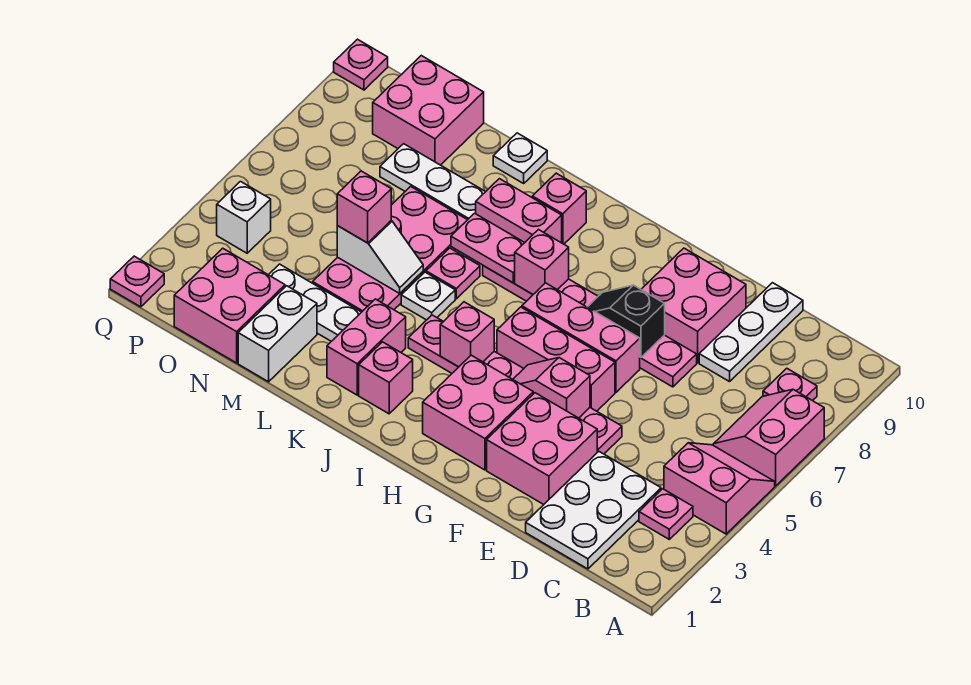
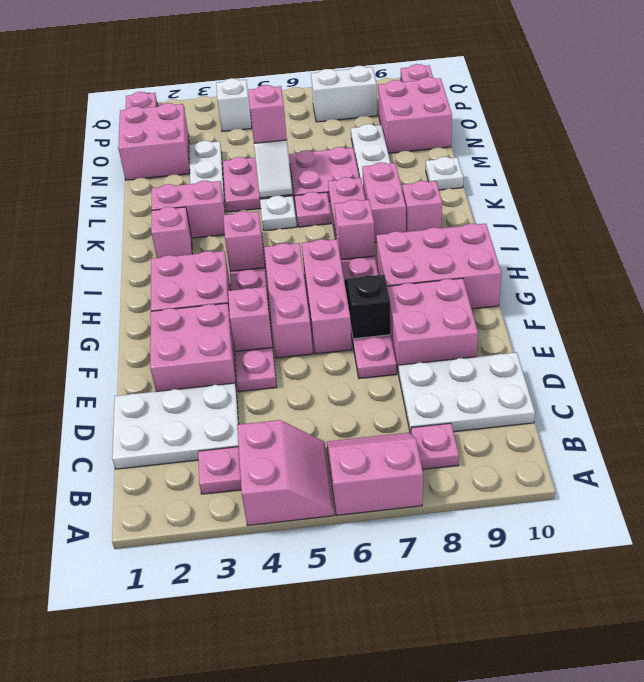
white 1x3 plate [699,283,803,382] -> white 2x3 plate [399,352,535,434]
none -> pink 2x3 brick [376,224,502,309]
white 1x2 brick [238,286,317,382] -> white 1x2 brick moved to [311,66,377,122]

